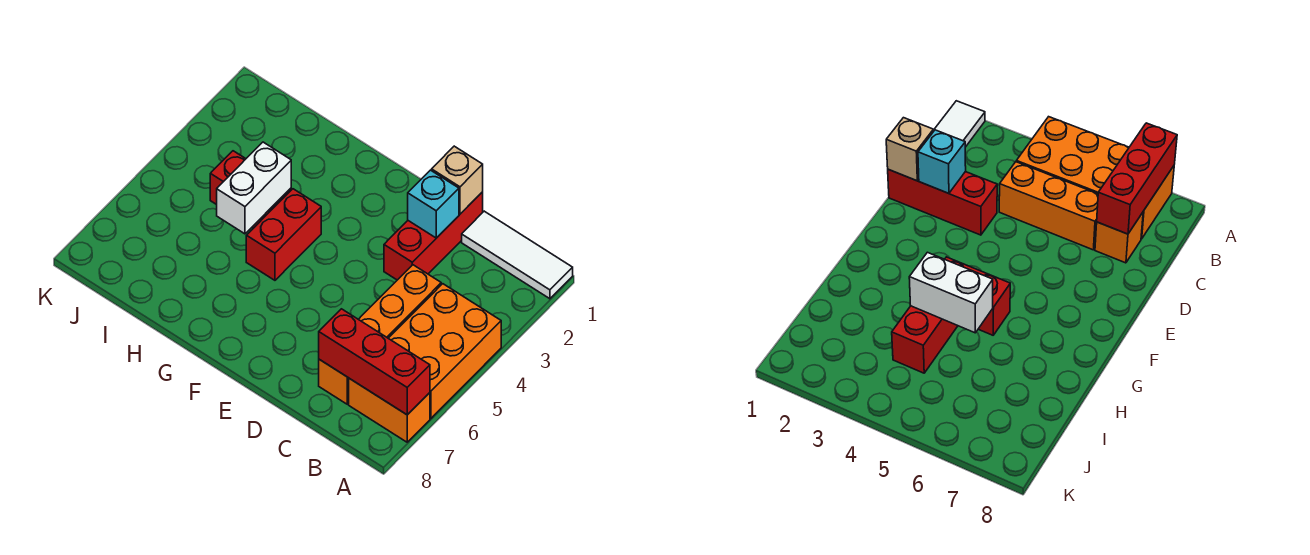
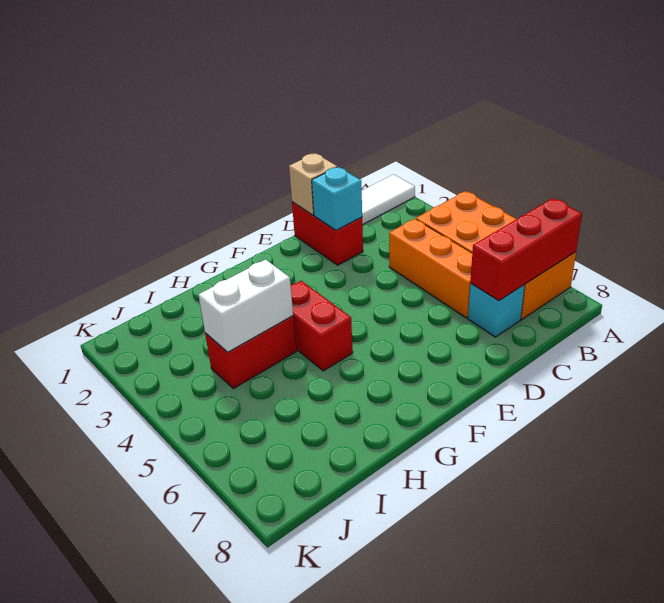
orange 1x1 brick [319,359,349,404] -> cyan 1x1 brick [468,284,525,337]
red 1x3 brick [384,192,483,280] -> red 1x2 brick [292,202,363,265]
white 1x2 brick [217,142,291,234] -> white 1x2 brick turned to [199,259,293,352]

